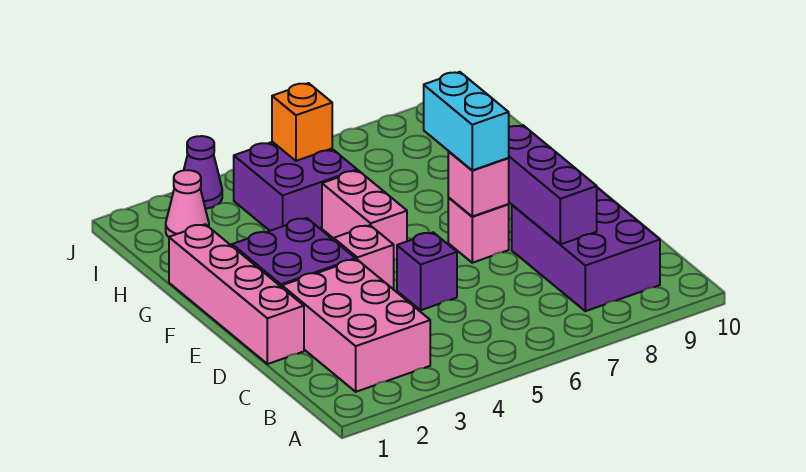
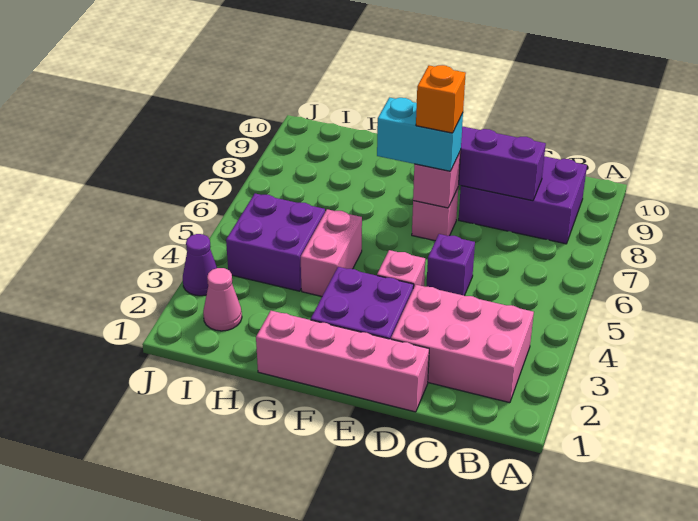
pink 1x2 brick [322,170,407,260] -> pink 1x2 brick turned to [301,209,362,296]
orange 1x1 brick [272,83,332,161] -> orange 1x1 brick moved to [416,65,466,133]

